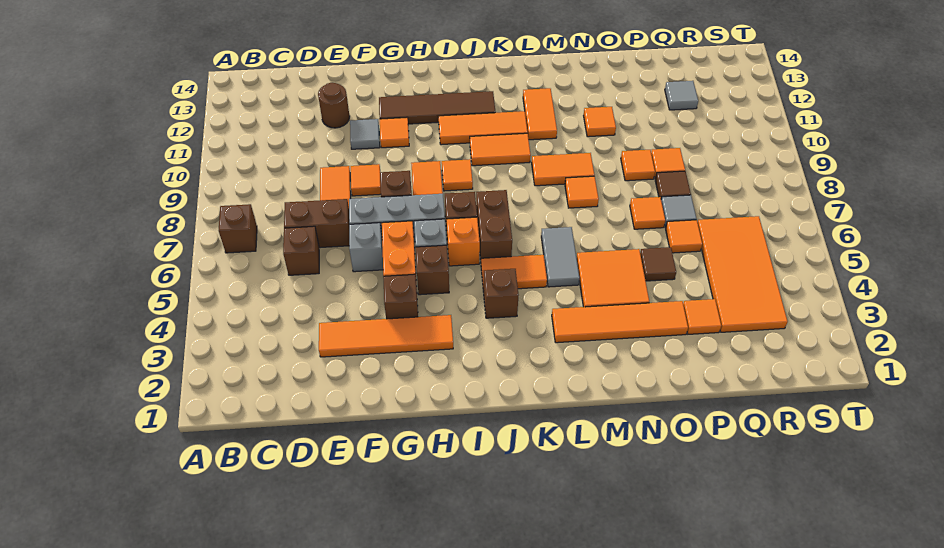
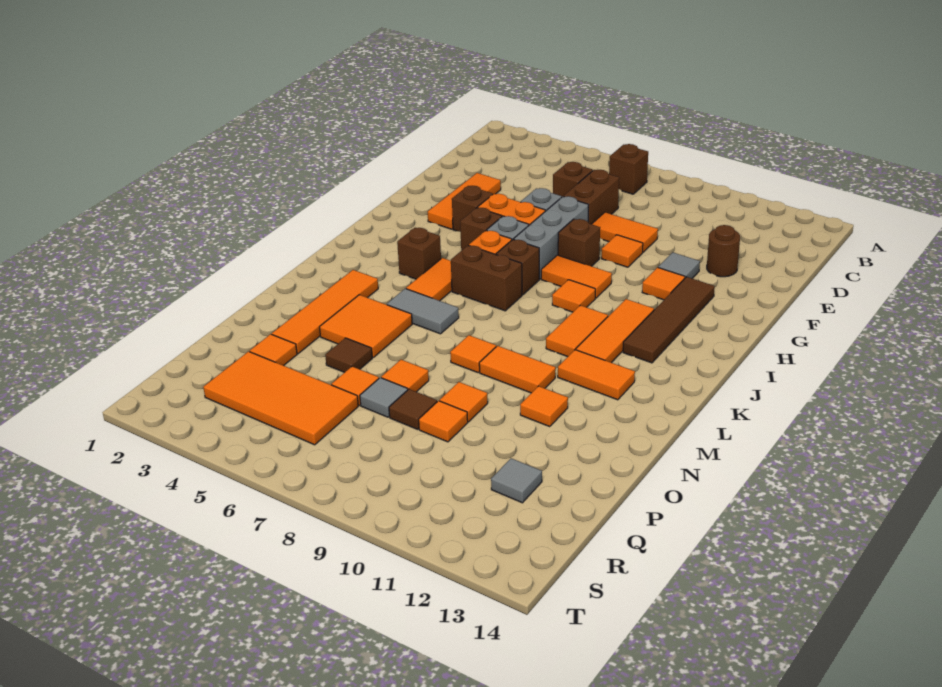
orange 1x4 tile [319,315,453,357] -> orange 1x3 tile [428,173,501,229]
orange 1x2 tile [532,153,594,186] -> orange 1x2 tile turned to [479,346,556,393]

